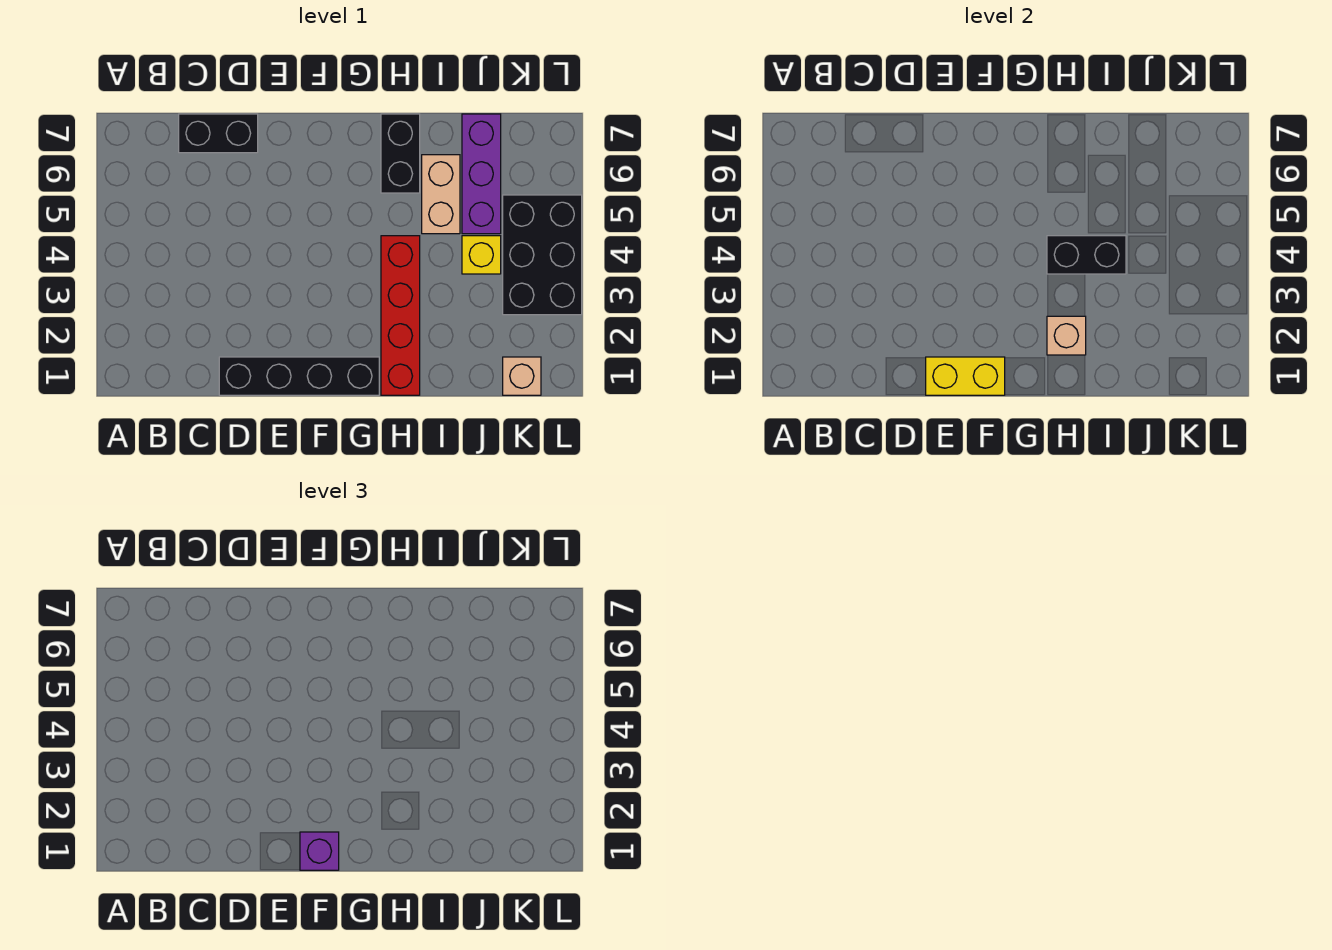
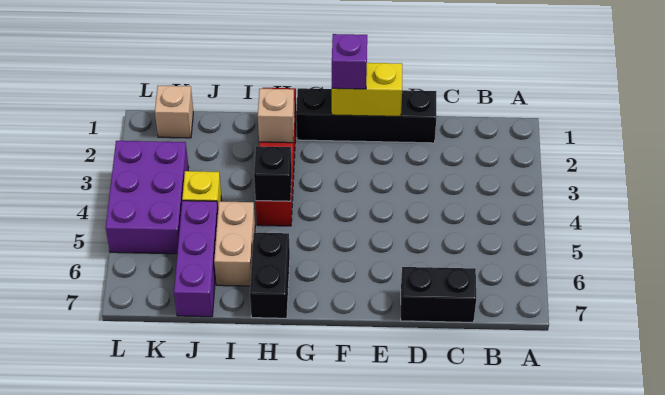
black 1x2 brick [1047,236,1126,274] -> black 1x1 brick [254,146,292,201]
black 2x3 brick [503,195,582,315] -> purple 2x3 brick [106,141,189,254]

